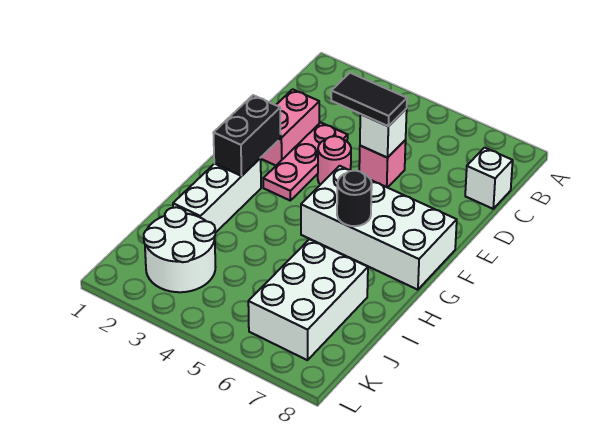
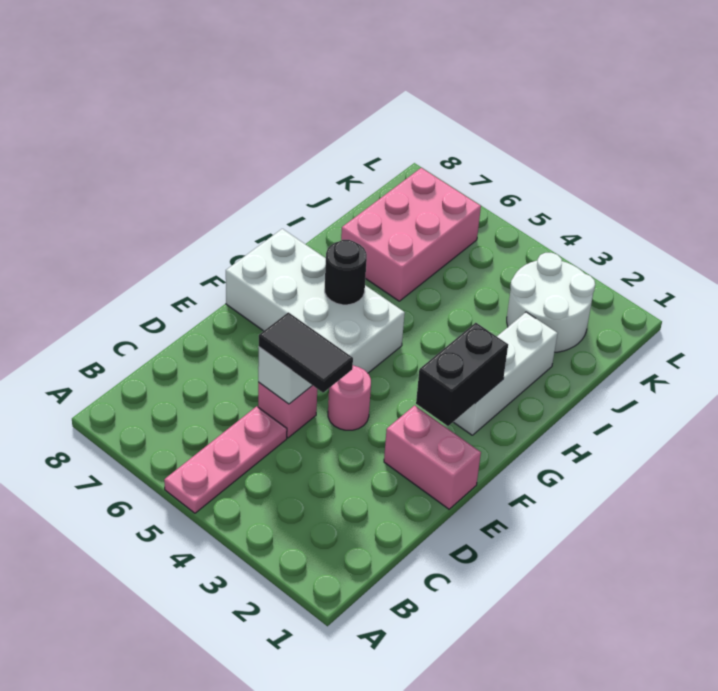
white 1x1 brick [465,148,513,209] -> none
pink 1x2 brick [261,89,319,166] -> pink 1x2 brick turned to [384,405,481,509]
pink 1x3 plate [263,122,348,200] -> pink 1x3 plate moved to [164,406,287,513]
white 2x3 brick [248,239,368,360] -> pink 2x3 brick [341,168,481,301]

